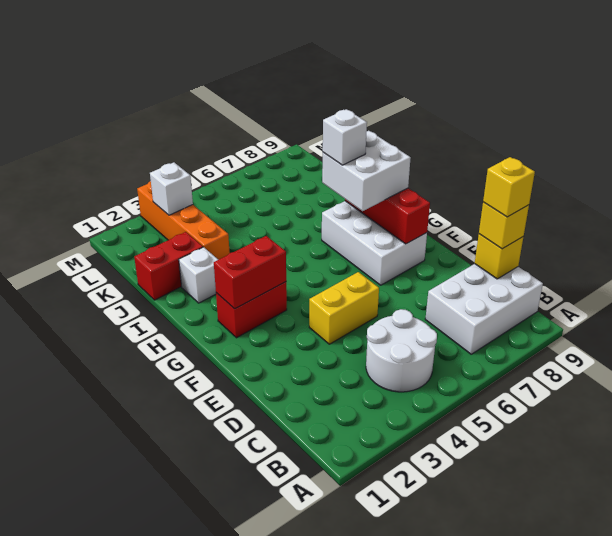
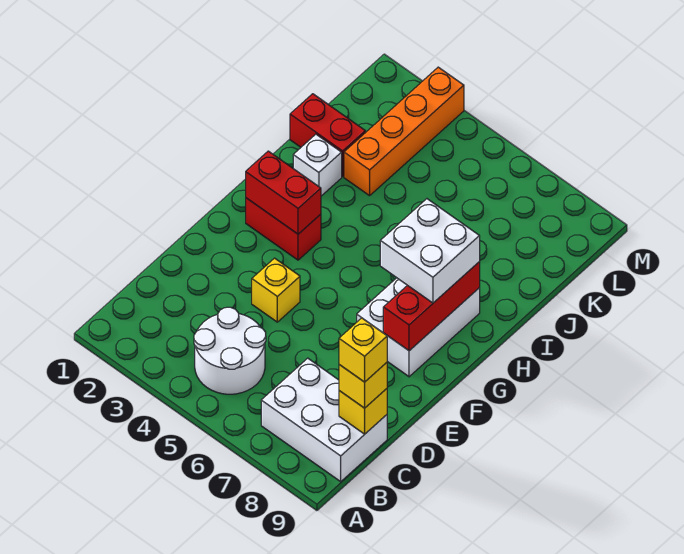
yellow 1x2 brick [309,272,379,344] -> yellow 1x1 brick [252,258,300,322]
white 1x1 brick [323,109,367,165] -> none
white 1x1 brick [150,162,193,215] -> none

